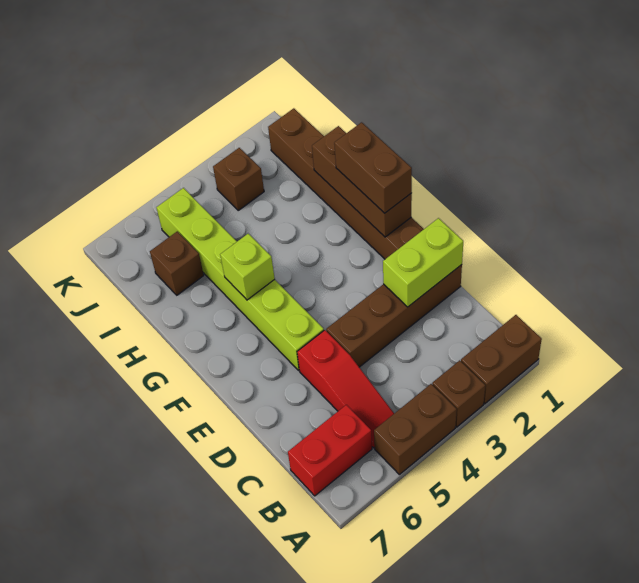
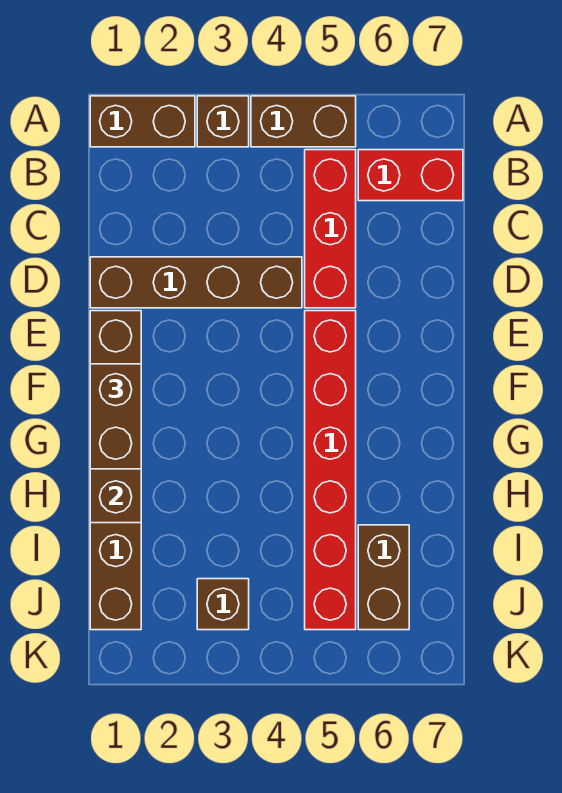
red 1x3 slope [297,330,394,448] -> red 1x3 brick [305,150,356,308]
lime 1x2 brick [383,218,463,307] -> none
lime 1x6 brick [156,188,324,370] -> red 1x6 brick [305,311,356,630]
lime 1x1 brick [220,234,275,300] -> none
brown 1x1 brick [150,231,204,295] -> brown 1x2 brick [358,525,409,630]

